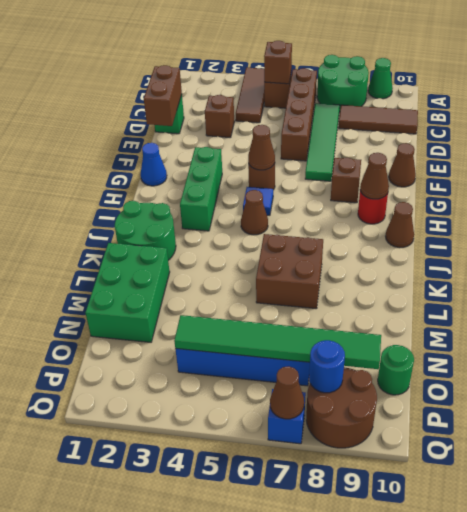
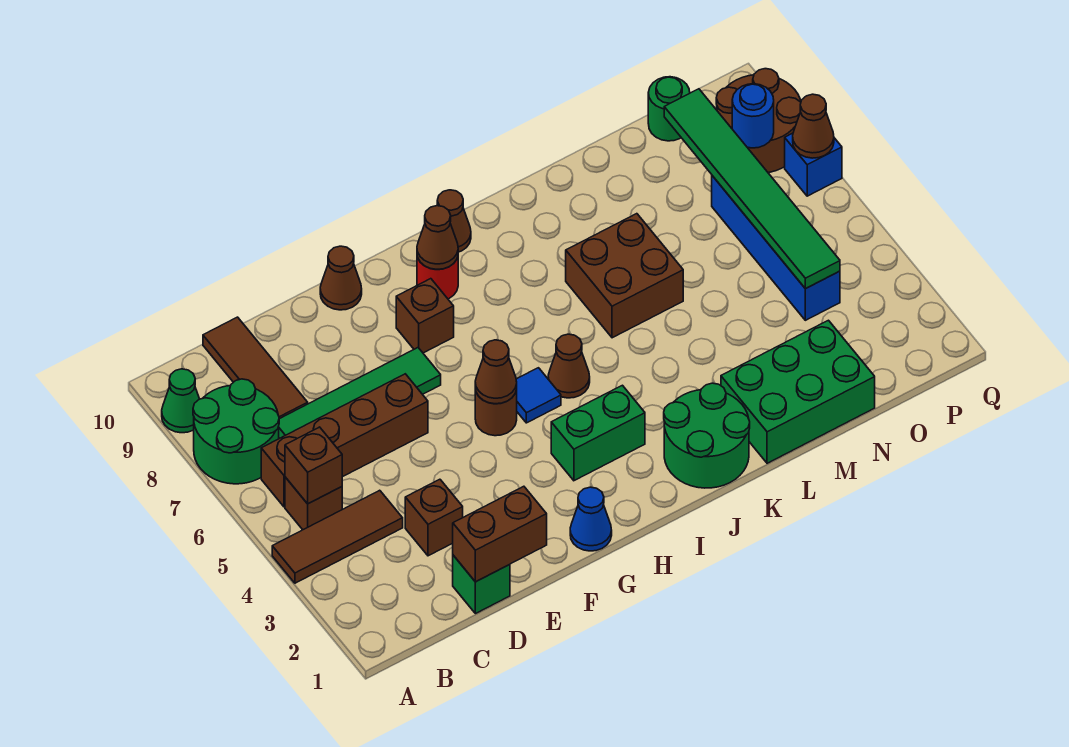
green 1x3 brick [180,147,222,231] -> green 1x2 brick [551,385,645,481]

